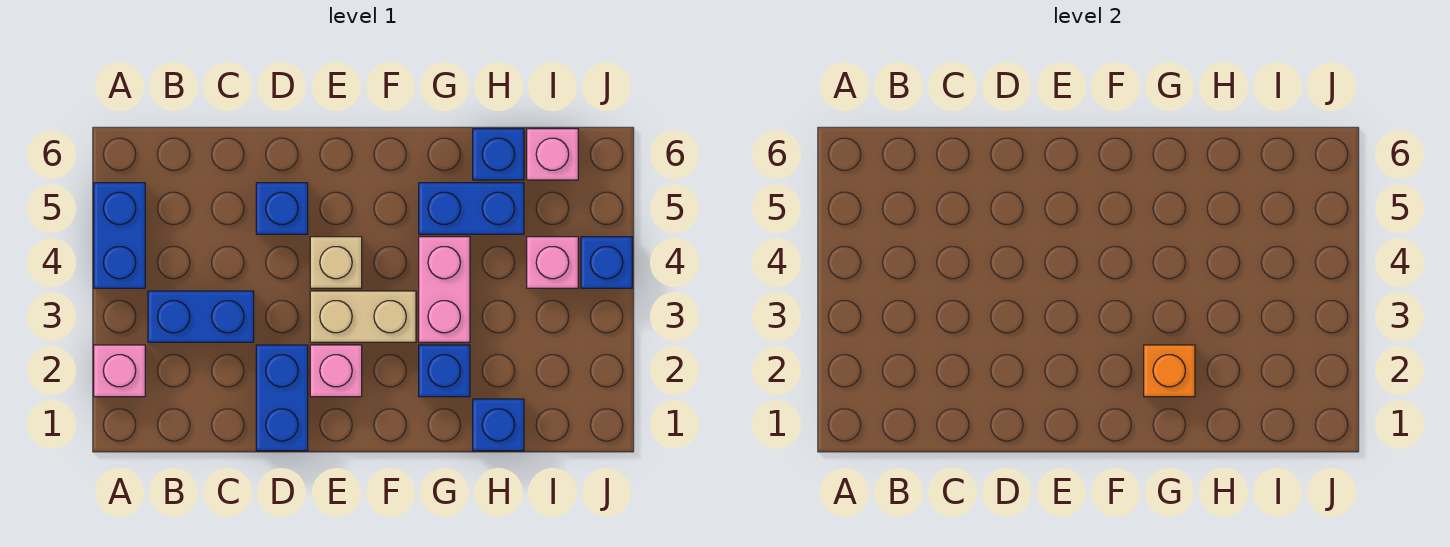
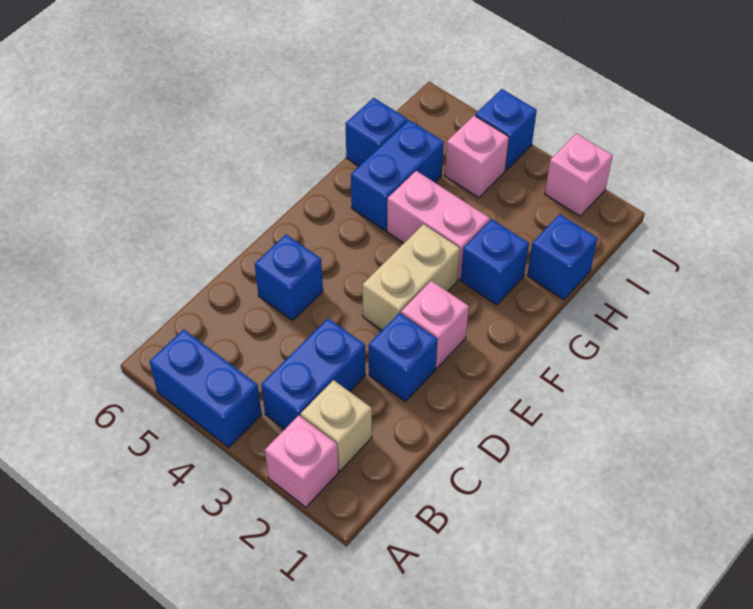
blue 1x2 brick [256,345,308,451] -> blue 1x1 brick [369,313,437,401]
tan 1x1 brick [310,237,362,288] -> tan 1x1 brick moved to [301,380,372,471]
orange 1x1 brick [1144,345,1195,397] -> none
pink 1x1 brick [527,129,578,180] -> pink 1x1 brick moved to [545,133,613,216]

